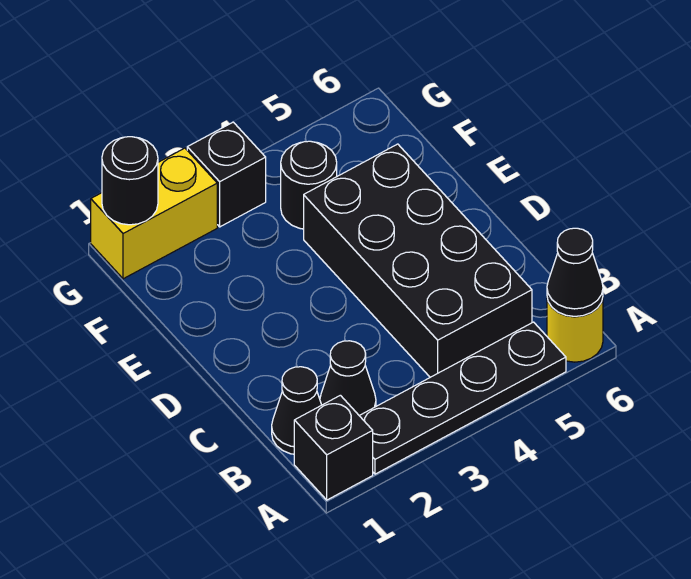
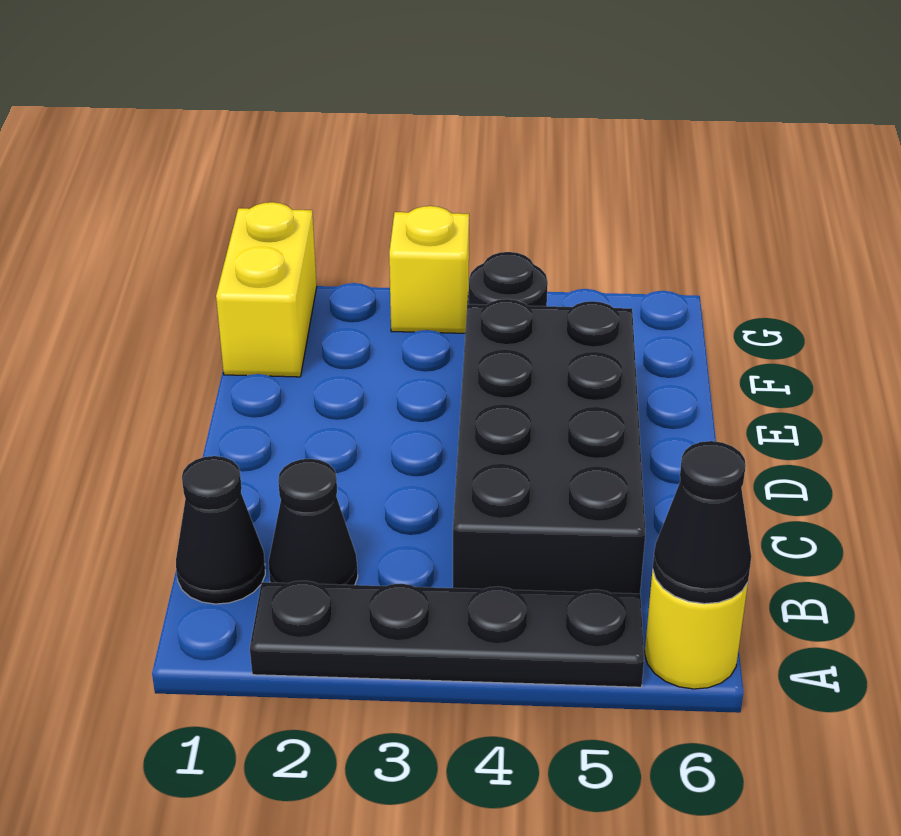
black 1x1 brick [294,395,373,500] -> none
yellow 1x2 brick [91,148,217,279] -> yellow 1x2 brick turned to [216,202,317,377]
black 1x1 round brick [102,137,158,225] -> none
black 1x1 brick [187,122,266,227] -> yellow 1x1 brick [389,206,469,333]

